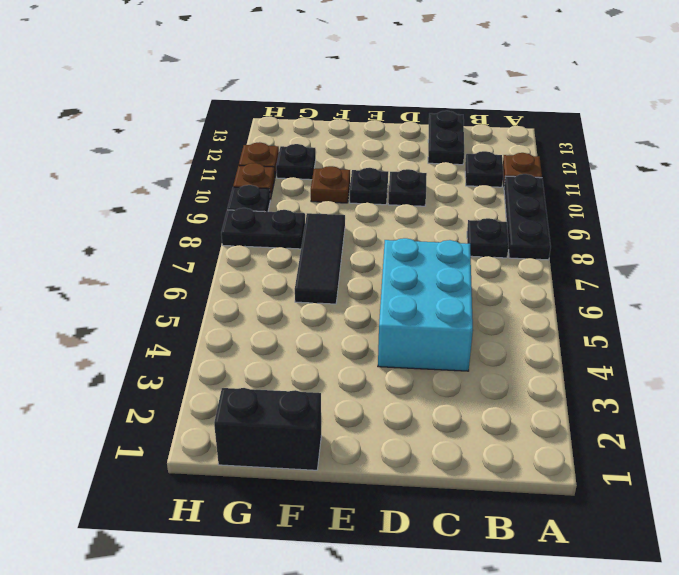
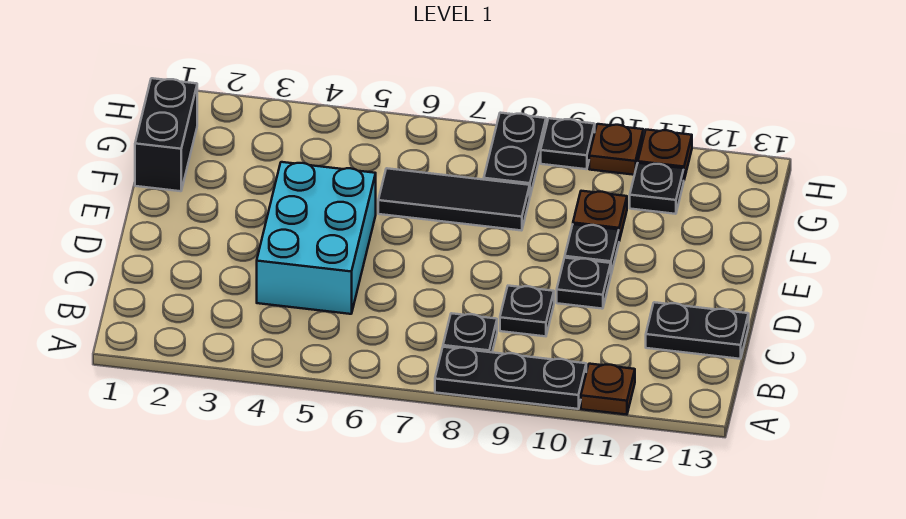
black 1x1 plate [465,151,503,187] -> black 1x1 plate moved to [500,286,554,336]
cyan 2x3 brick [378,238,473,371] -> cyan 2x3 brick turned to [257,162,376,314]

